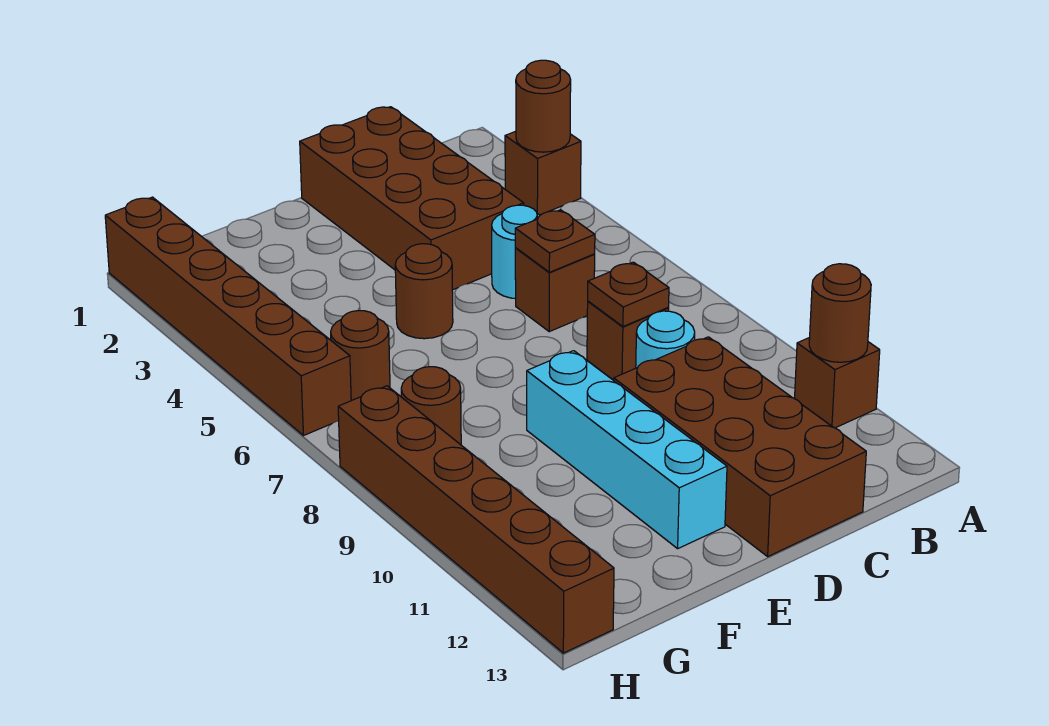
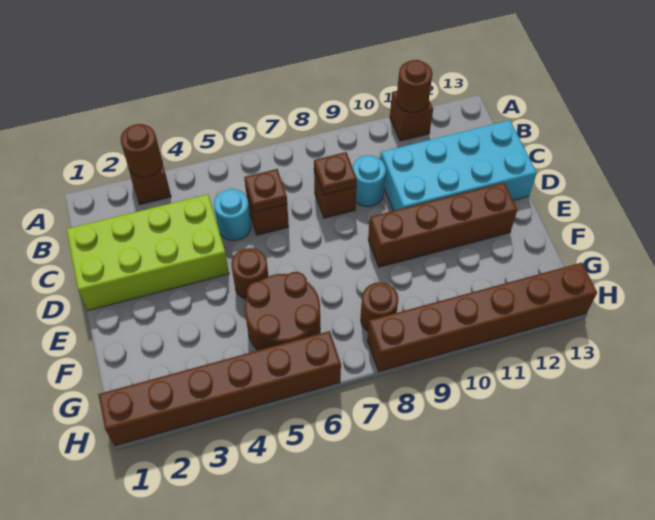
brown 2x4 brick [300,107,524,290] -> lime 2x4 brick [66,194,229,310]
brown 2x4 brick [614,337,866,556] -> cyan 2x4 brick [381,120,537,211]
cyan 1x4 brick [527,351,727,549] -> brown 1x4 brick [368,183,517,267]
brown 1x1 round brick [331,311,390,401] -> brown 2x2 round brick [245,272,320,350]

